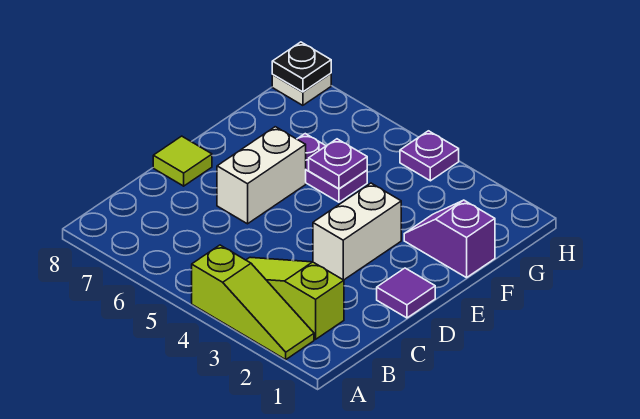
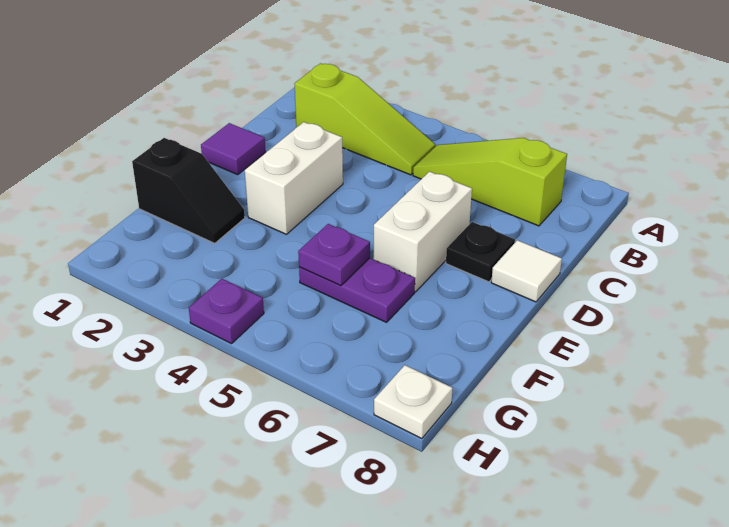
lime 1x3 slope [192,245,314,360] -> lime 1x3 slope moved to [413,138,567,226]
lime 1x1 tile [153,136,212,186] -> white 1x1 tile [491,240,562,302]
purple 1x2 slope [404,200,495,278] -> black 1x2 slope [132,138,245,243]
black 1x1 plate [272,42,331,92] -> black 1x1 plate moved to [446,222,515,282]

